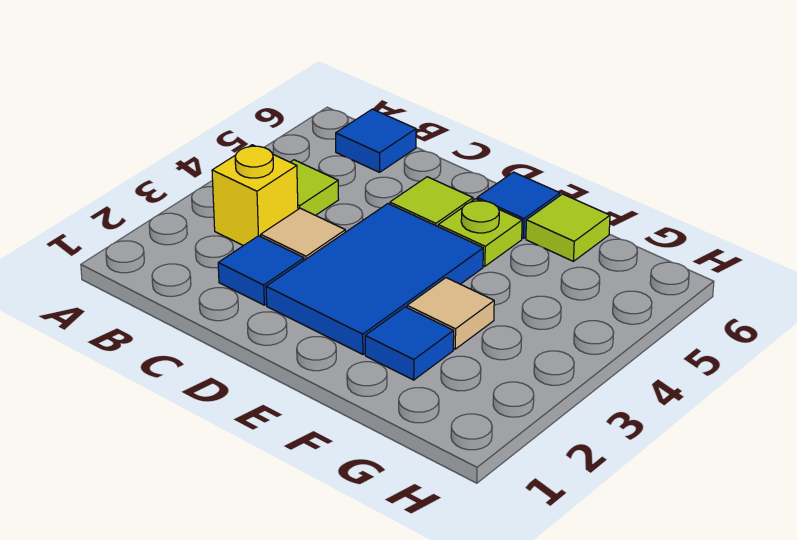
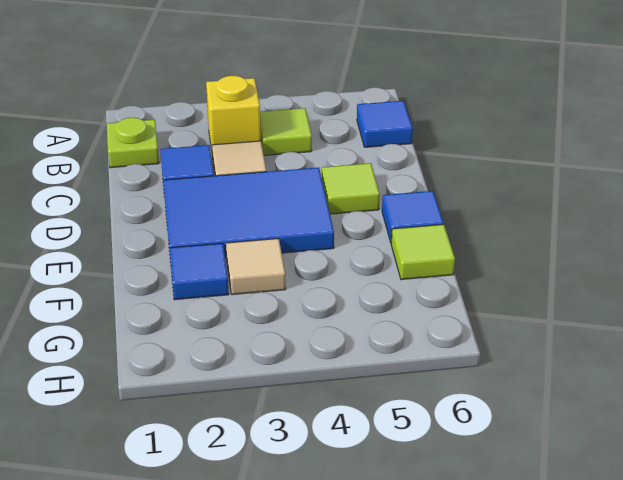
lime 1x1 plate [438,199,522,266] -> lime 1x1 plate moved to [107,118,159,168]

